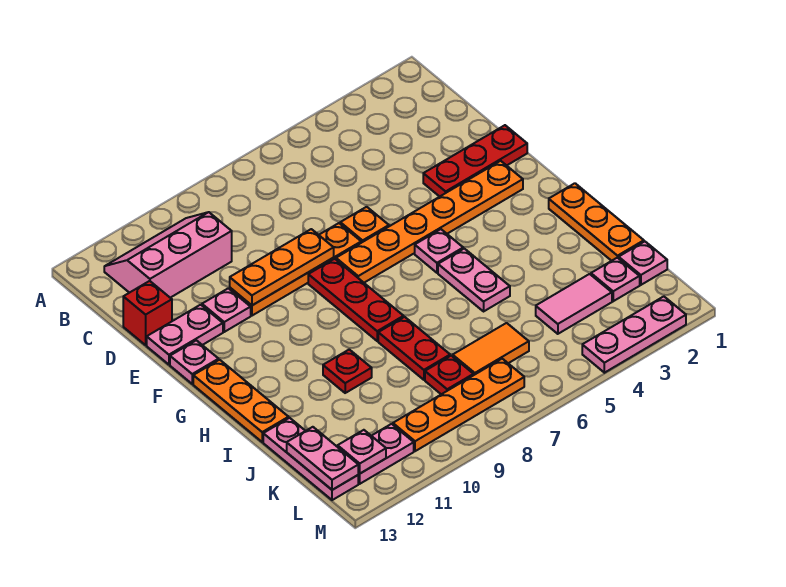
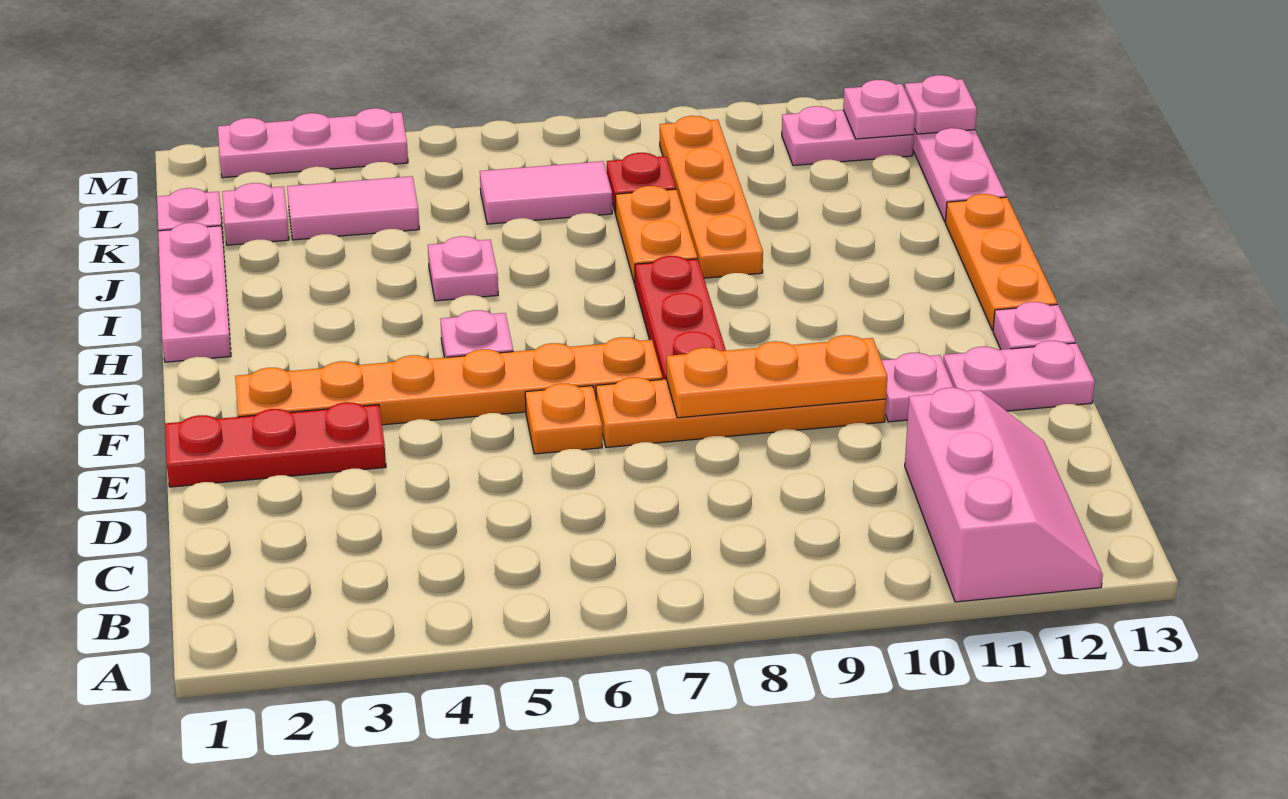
pink 2x3 slope [104,212,232,298] -> pink 2x3 slope turned to [905,388,1103,602]
red 1x1 brick [123,281,172,345] -> none
orange 1x3 plate [549,183,644,261] -> pink 1x3 plate [158,223,231,362]
pink 1x2 plate [438,249,510,311] -> pink 1x1 plate [428,236,498,301]
red 1x2 plate [378,317,450,380] -> orange 1x2 plate [615,186,697,284]
red 1x1 plate [323,349,372,393] -> none
orange 1x2 tile [453,323,529,375] -> pink 1x2 tile [480,161,612,224]
pink 1x2 plate [287,427,358,490] -> pink 1x1 plate [905,75,977,134]
orange 1x4 plate [393,359,524,451] -> orange 1x4 plate turned to [660,116,763,278]

